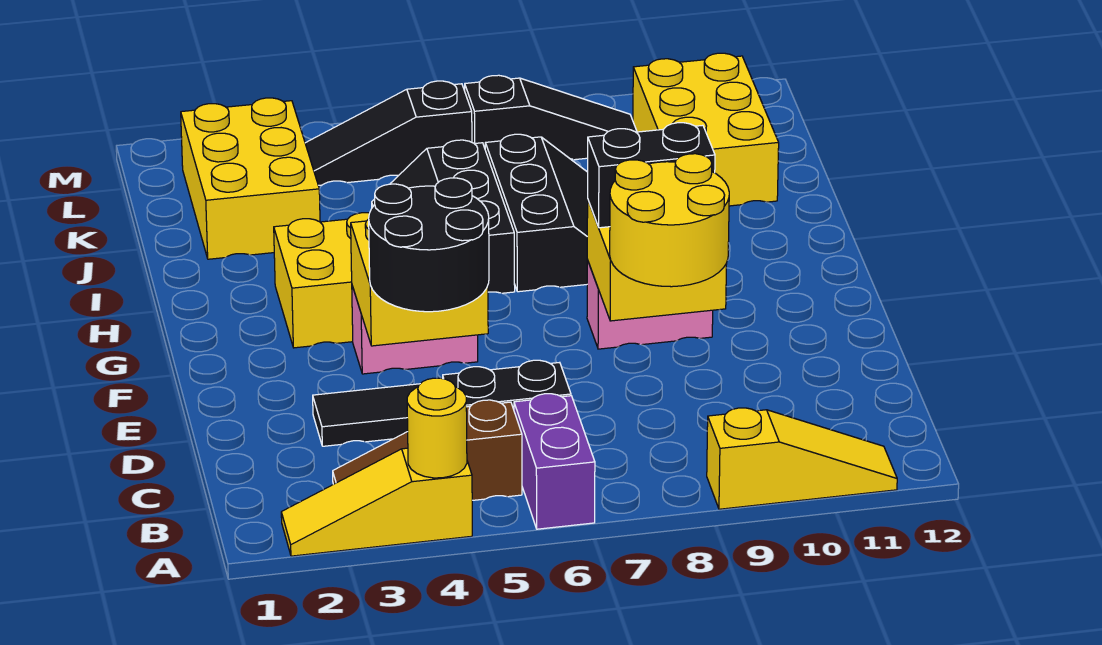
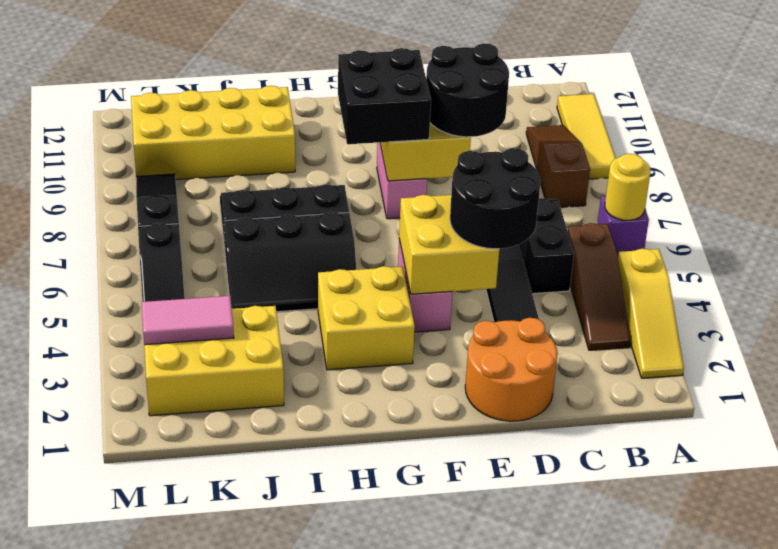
yellow 1x1 round brick [407,378,467,478] -> yellow 1x1 round brick moved to [605,154,651,220]
purple 1x2 brick [514,394,595,529] -> purple 1x1 brick [598,196,649,257]
yellow 1x3 slope [707,408,897,509] -> yellow 1x3 tile [557,94,616,179]
none -> brown 1x3 slope [526,125,590,207]
none -> orange 2x2 round brick [465,318,557,421]
yellow 2x2 round brick [610,154,729,287] -> black 2x2 round brick [426,43,509,137]
black 1x2 brick [588,123,715,228] -> black 2x2 brick [338,48,431,144]
yellow 2x3 brick [633,53,779,206] -> yellow 2x4 brick [131,86,295,180]
none -> pink 1x2 tile [142,296,234,345]

